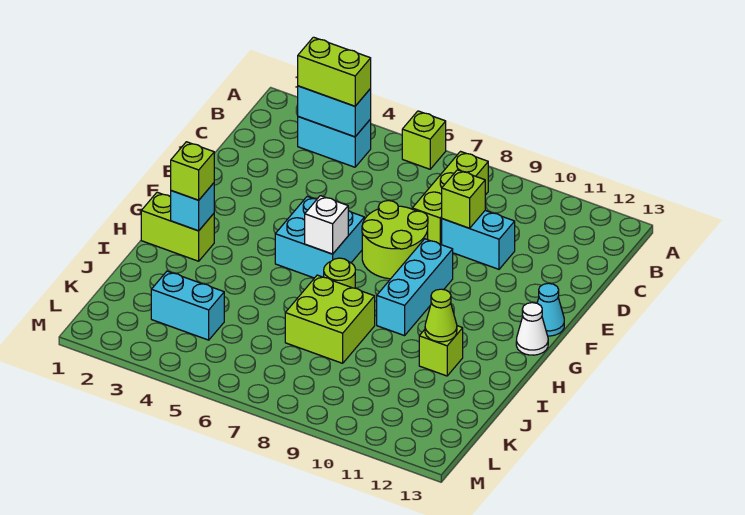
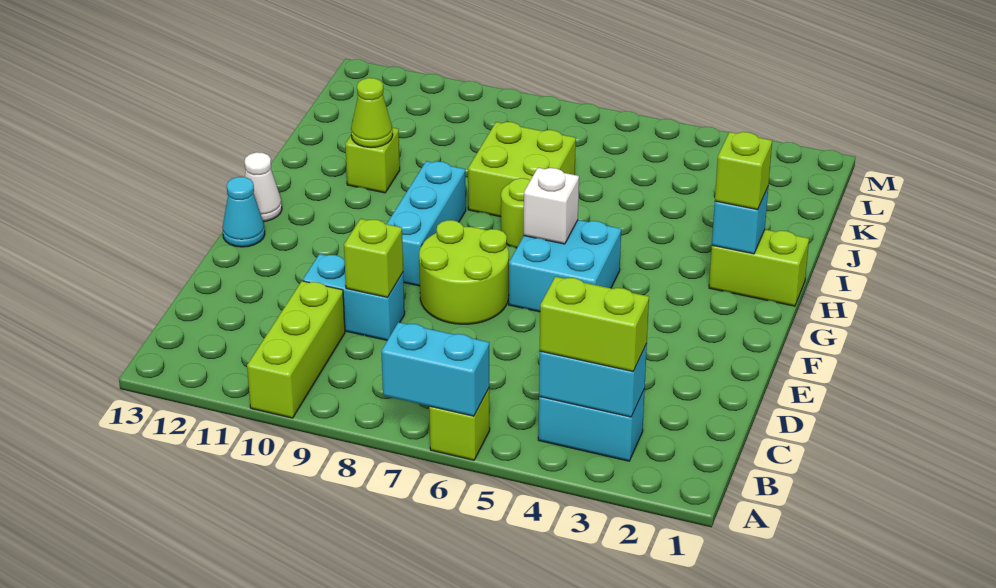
lime 1x3 brick [412,151,488,245] -> lime 1x3 brick moved to [247,281,345,418]
cyan 1x2 brick [151,271,224,340] -> cyan 1x2 brick moved to [381,322,489,416]

